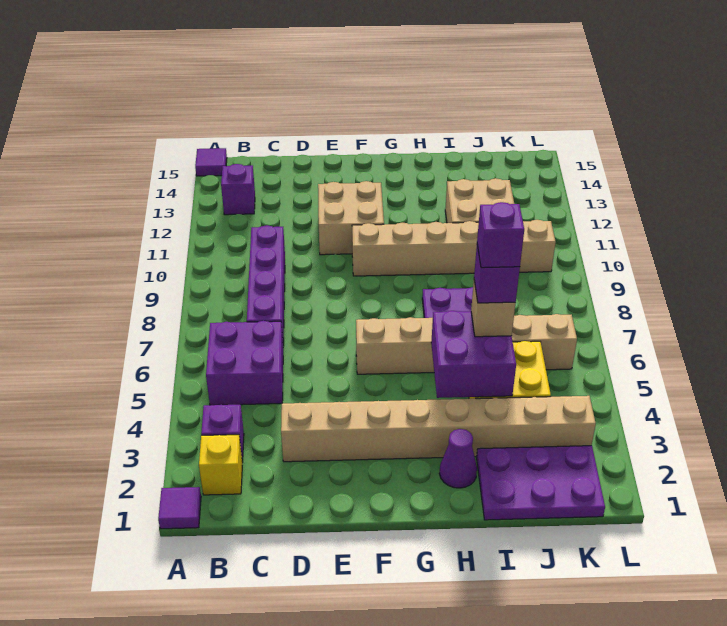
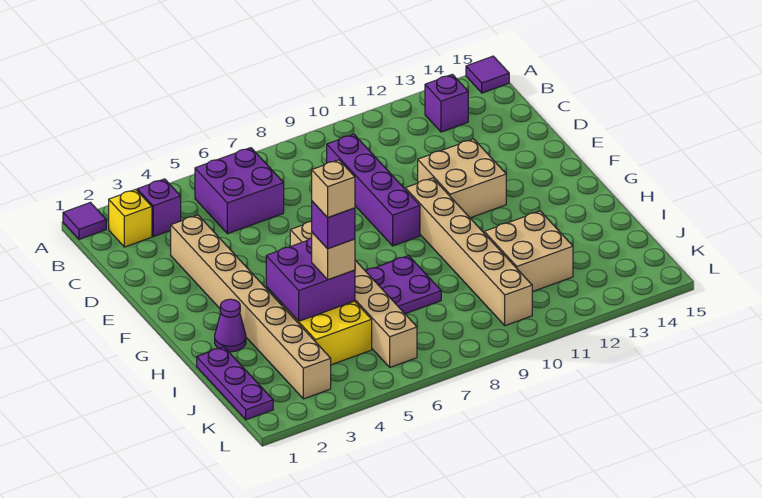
purple 1x4 brick [247,225,285,346] -> purple 1x4 brick turned to [327,134,420,246]
purple 2x3 plate [477,446,605,520] -> purple 1x3 plate [197,347,273,420]
purple 1x1 brick [477,202,524,268] -> tan 1x1 brick [312,160,355,218]

